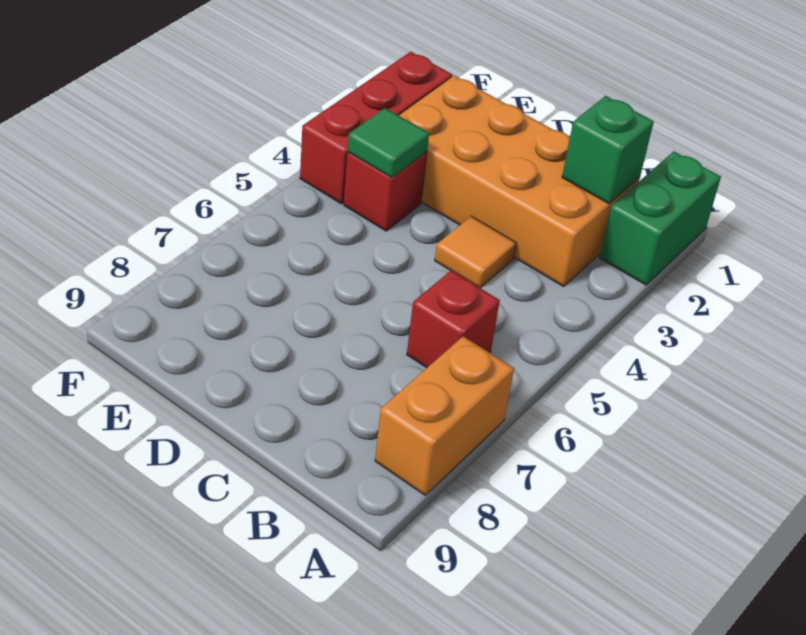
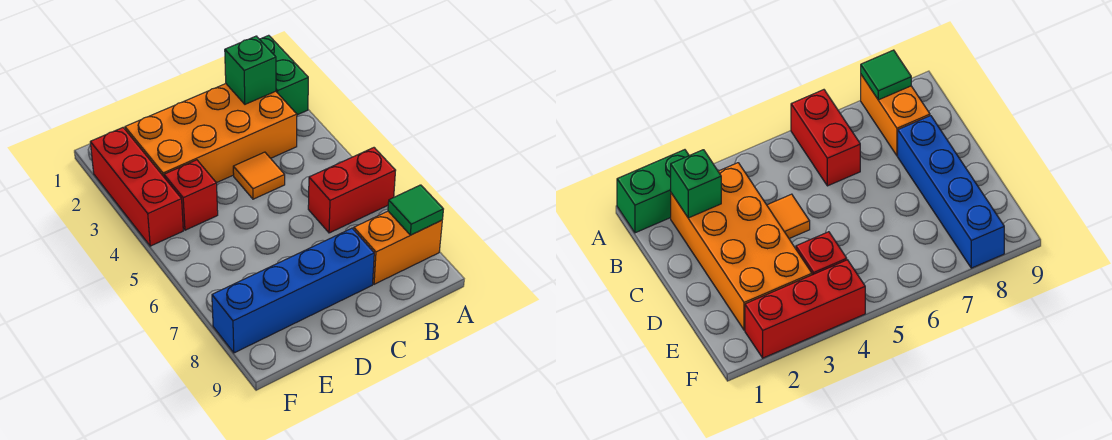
orange 1x2 brick [375,336,514,495] -> orange 1x2 brick turned to [354,211,442,284]
red 1x1 brick [407,271,500,368] -> red 1x2 brick [308,148,396,233]
none -> blue 1x4 brick [212,228,374,353]
green 1x1 tile [347,108,429,178] -> green 1x1 tile moved to [388,185,443,235]

